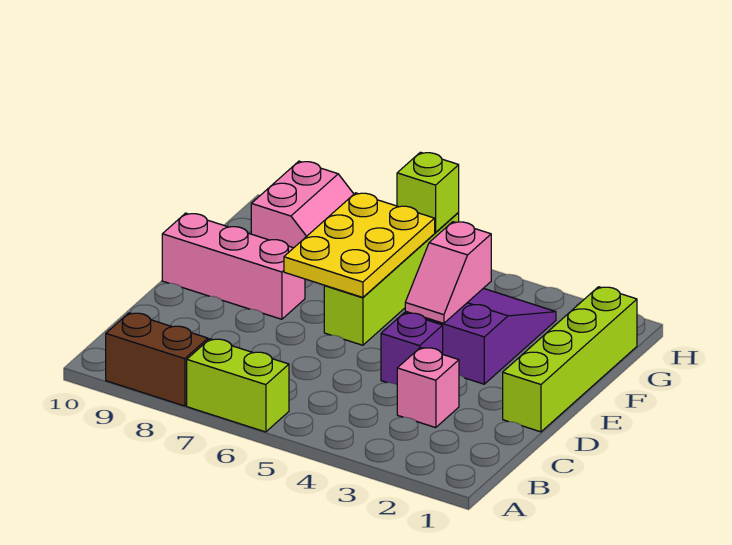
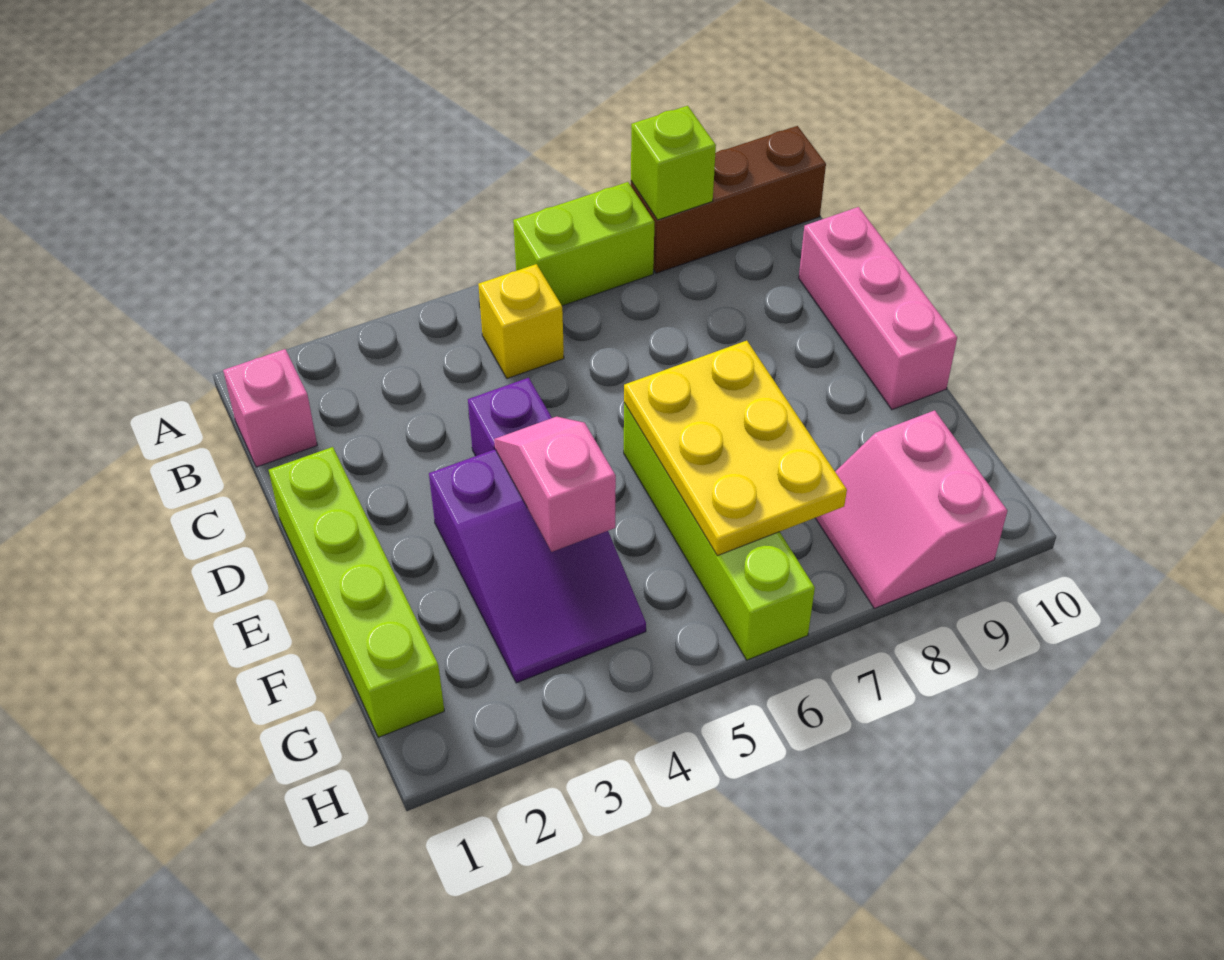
brown 1x2 brick [106,313,208,406] -> brown 1x3 brick [631,126,826,273]
none -> yellow 1x1 brick [478,264,564,379]
pink 1x1 brick [397,347,459,428] -> pink 1x1 brick moved to [223,349,317,467]
pink 1x3 brick [162,213,305,319] -> pink 1x3 brick turned to [799,207,957,410]
lime 1x1 brick [397,152,459,232] -> lime 1x1 brick moved to [631,106,716,220]

